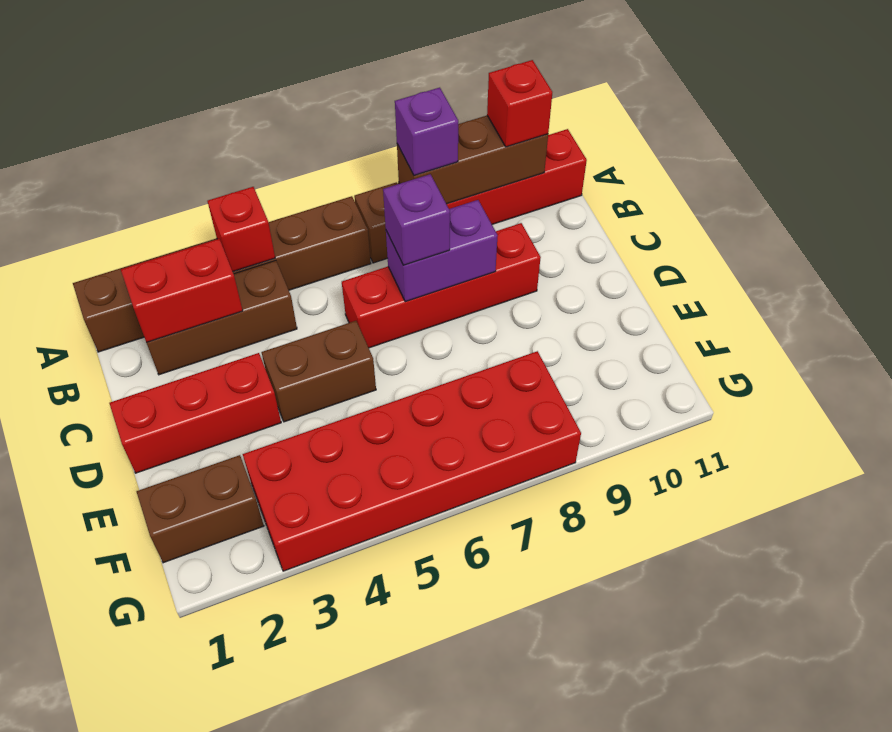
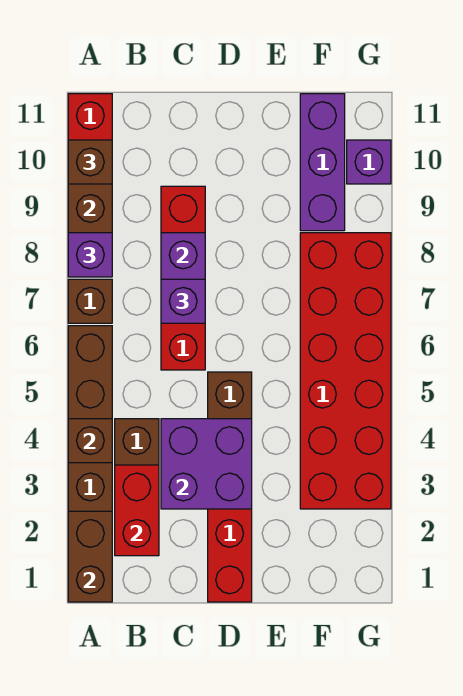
red 1x1 brick [207,187,275,272] -> brown 1x1 brick [68,419,112,463]
red 1x1 brick [487,60,552,147] -> brown 1x1 brick [68,140,112,184]
none -> purple 2x2 brick [161,419,252,509]
brown 1x2 brick [137,455,264,563] -> brown 1x2 brick moved to [68,511,112,602]
none -> purple 1x3 brick [300,94,345,231]
none -> purple 1x1 brick [347,140,391,184]

